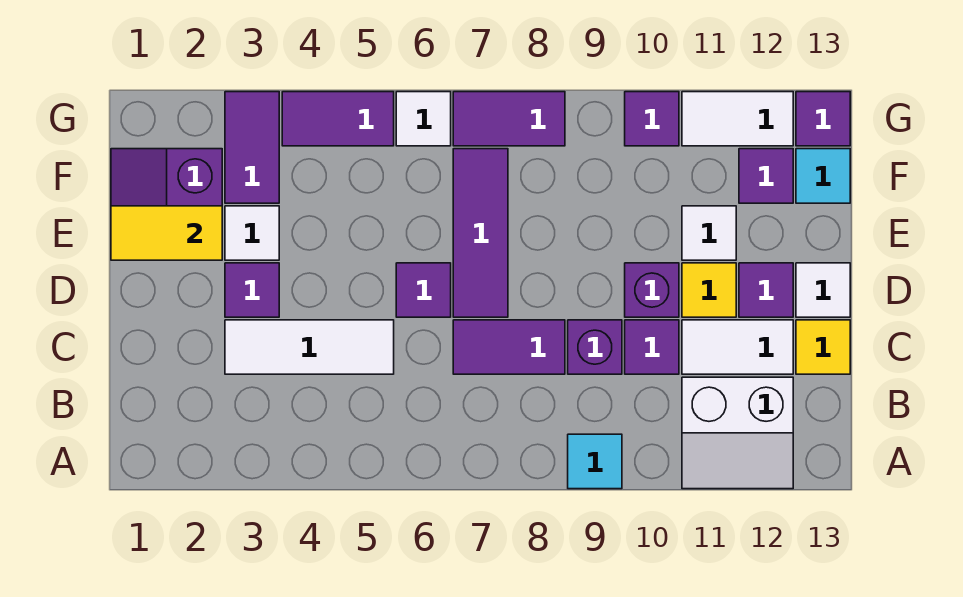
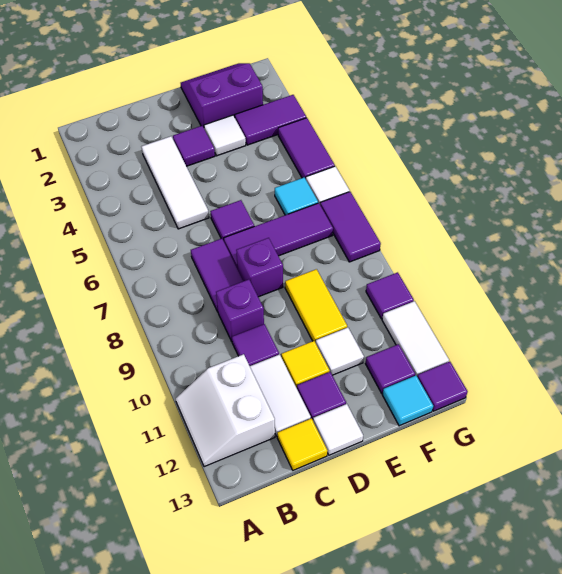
cyan 1x1 tile [568,434,622,489] -> cyan 1x1 tile moved to [275,178,318,215]
purple 1x1 brick [625,263,679,317] -> purple 1x1 brick moved to [236,238,283,297]
yellow 1x2 tile [111,206,222,260] -> yellow 1x2 tile moved to [285,269,347,343]

